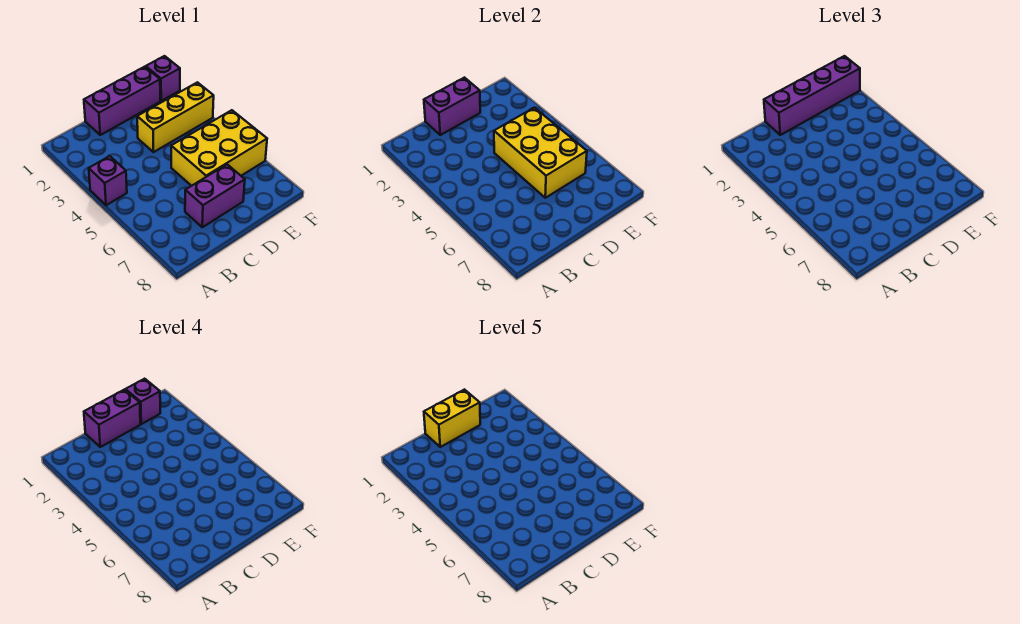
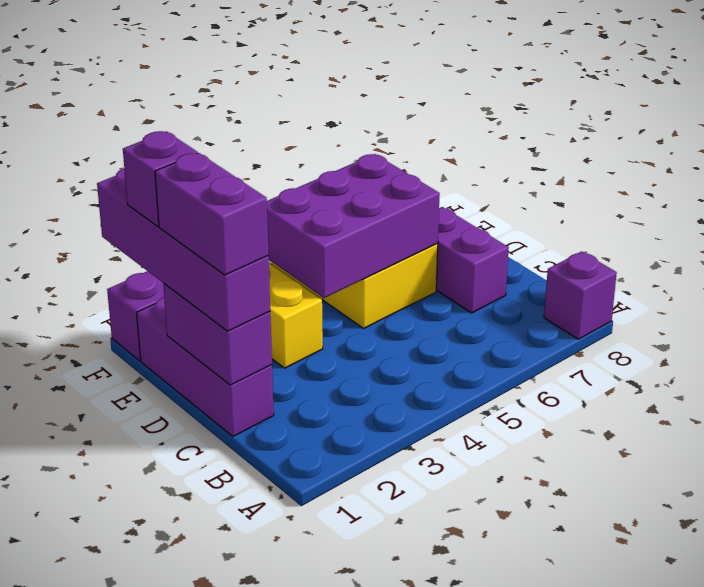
purple 1x1 brick [89,156,127,205] -> purple 1x1 brick moved to [544,252,617,339]
yellow 1x2 brick [424,390,480,447] -> none
yellow 2x3 brick [494,108,587,198] -> purple 2x3 brick [267,154,440,298]

